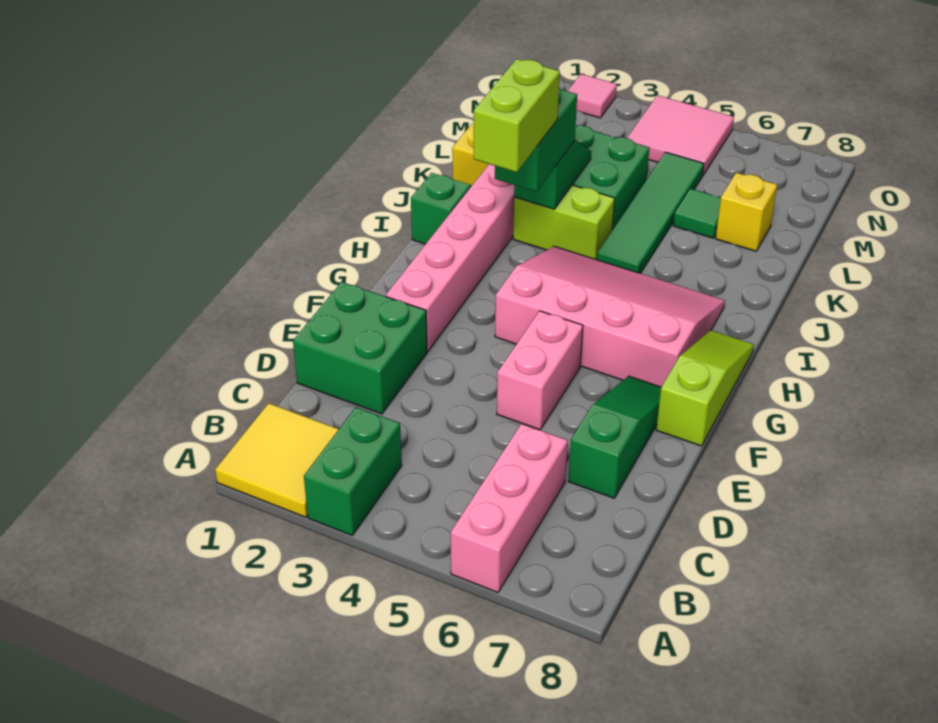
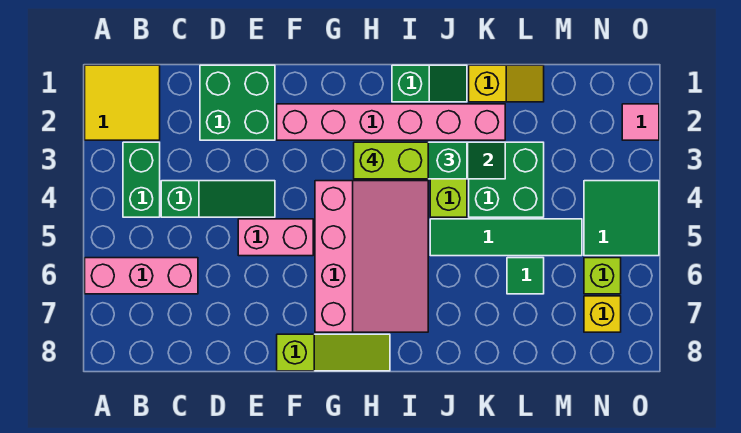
green 1x2 brick [304,407,402,535] -> green 1x2 brick turned to [123,142,160,217]
green 1x3 slope [568,376,661,498] -> green 1x3 slope moved to [161,181,275,217]
yellow 1x1 brick [716,173,777,251] -> yellow 1x1 brick moved to [584,296,621,332]
pink 2x2 tile [627,95,734,175] -> green 2x2 tile [584,181,659,256]
none -> lime 1x1 brick [584,258,621,294]

